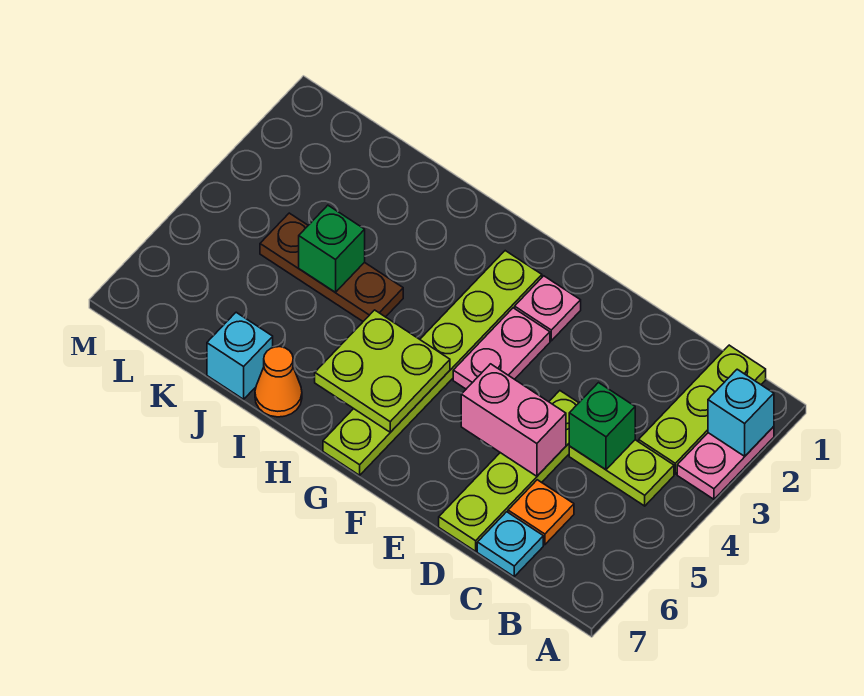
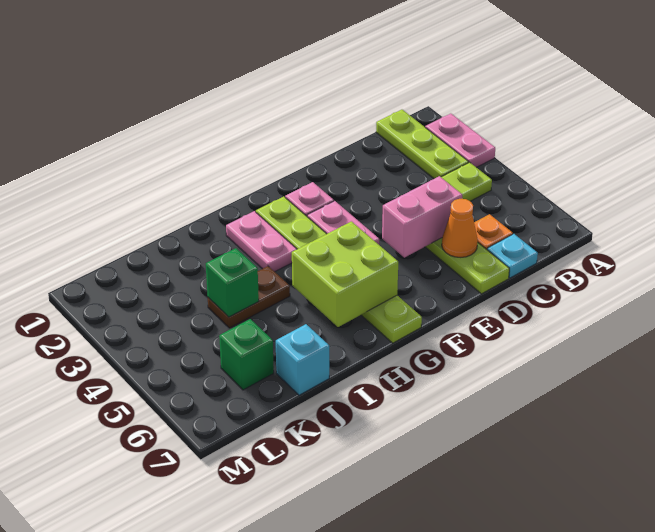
cyan 1x1 brick [708,369,774,456] -> none
green 1x1 brick [569,383,635,470] -> green 1x1 brick moved to [219,319,274,390]
lime 2x2 plate [315,310,450,432] -> lime 2x2 brick [292,221,398,327]
none -> pink 1x2 plate [226,211,297,272]
brown 1x3 plate [260,213,403,321] -> brown 1x2 plate [208,266,290,328]
orange 1x1 cone [255,347,302,417] -> orange 1x1 cone moved to [442,199,478,257]

